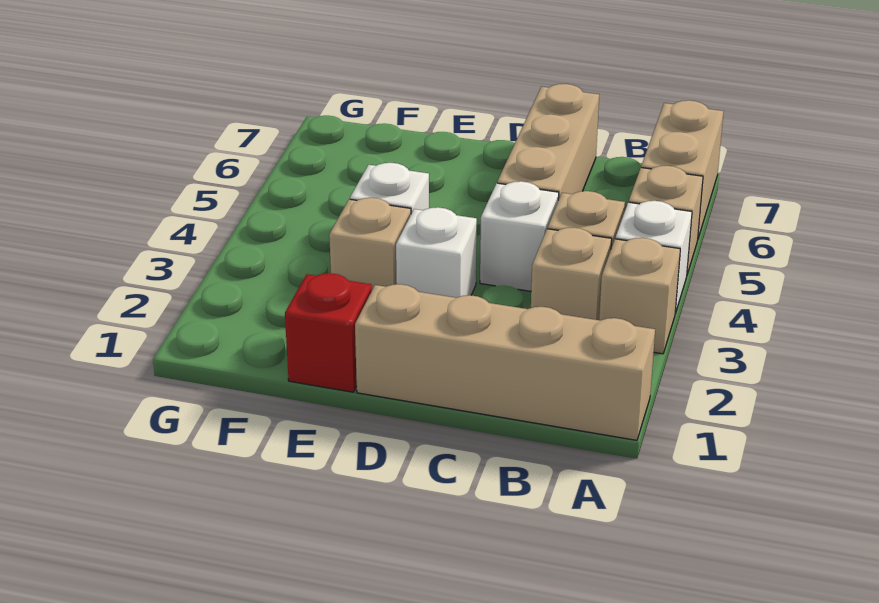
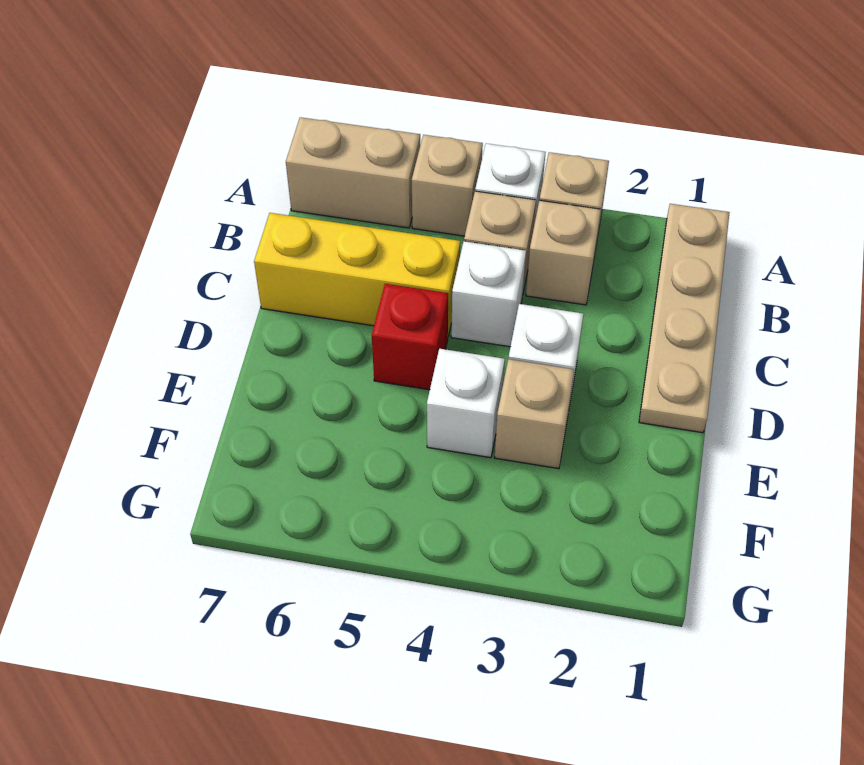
tan 1x4 brick [355,284,655,440] -> tan 1x4 plate [639,204,730,433]
tan 1x3 brick [497,84,599,200] -> yellow 1x3 brick [254,213,460,336]
red 1x1 brick [285,273,372,392] -> red 1x1 brick moved to [372,284,448,390]

